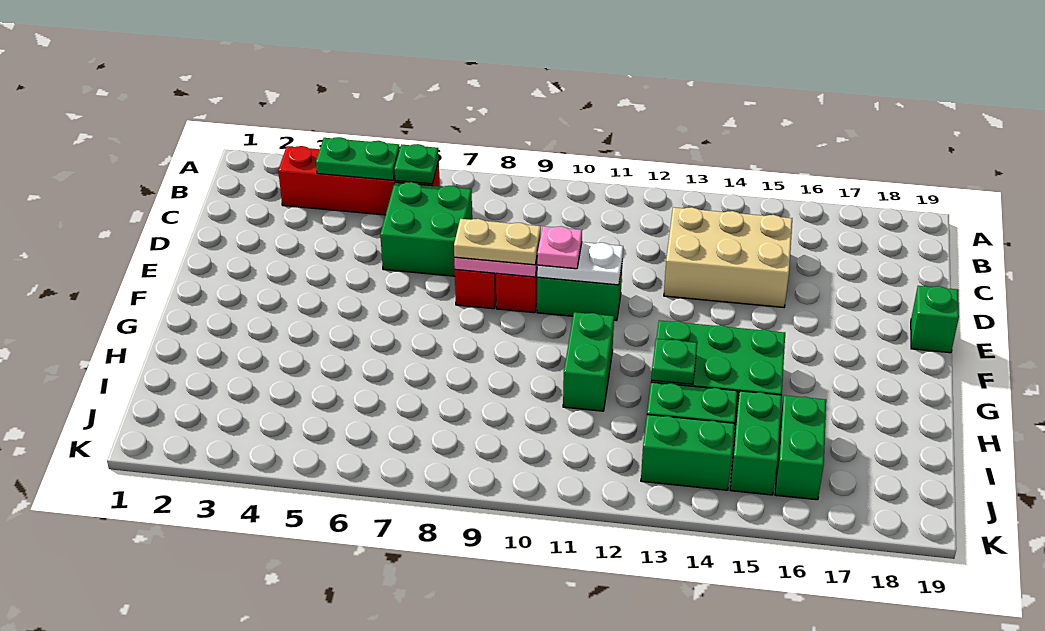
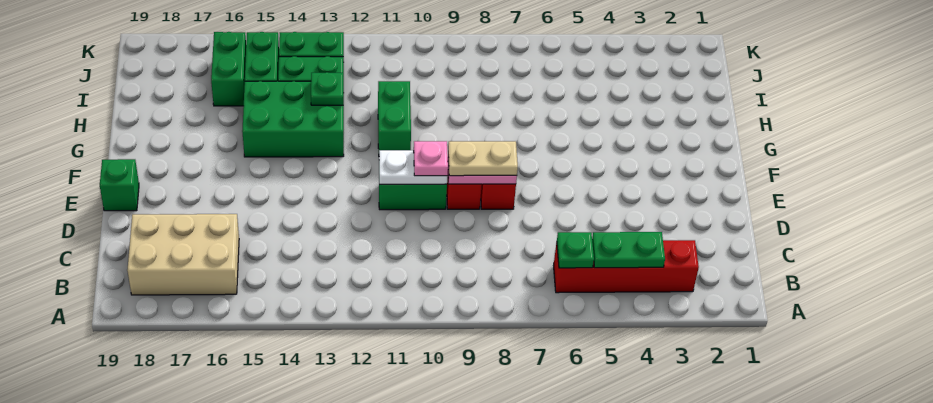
green 2x2 brick [380,182,472,276] -> none
tan 2x3 brick [664,207,792,307] -> tan 2x3 brick moved to [127,214,239,295]

